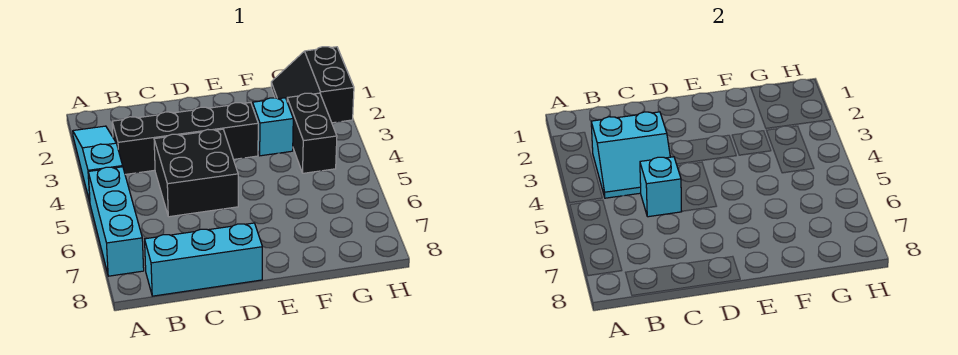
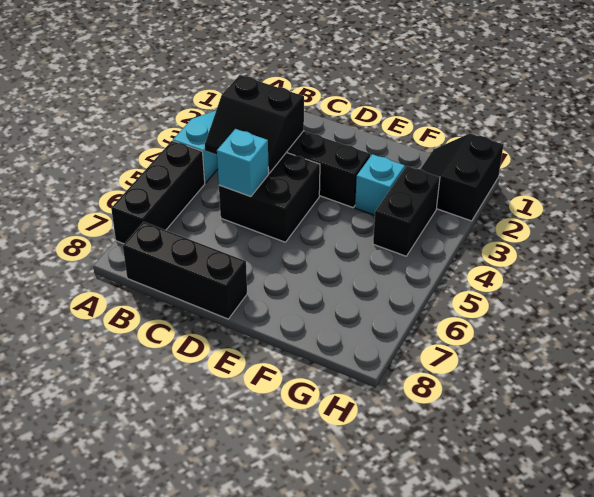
cyan 1x3 brick [88,167,144,276] -> black 1x3 brick [111,141,205,244]
cyan 2x2 slope [591,112,670,198] -> black 2x2 slope [205,75,304,173]
cyan 1x3 brick [145,223,262,296] -> black 1x3 brick [123,222,247,319]

